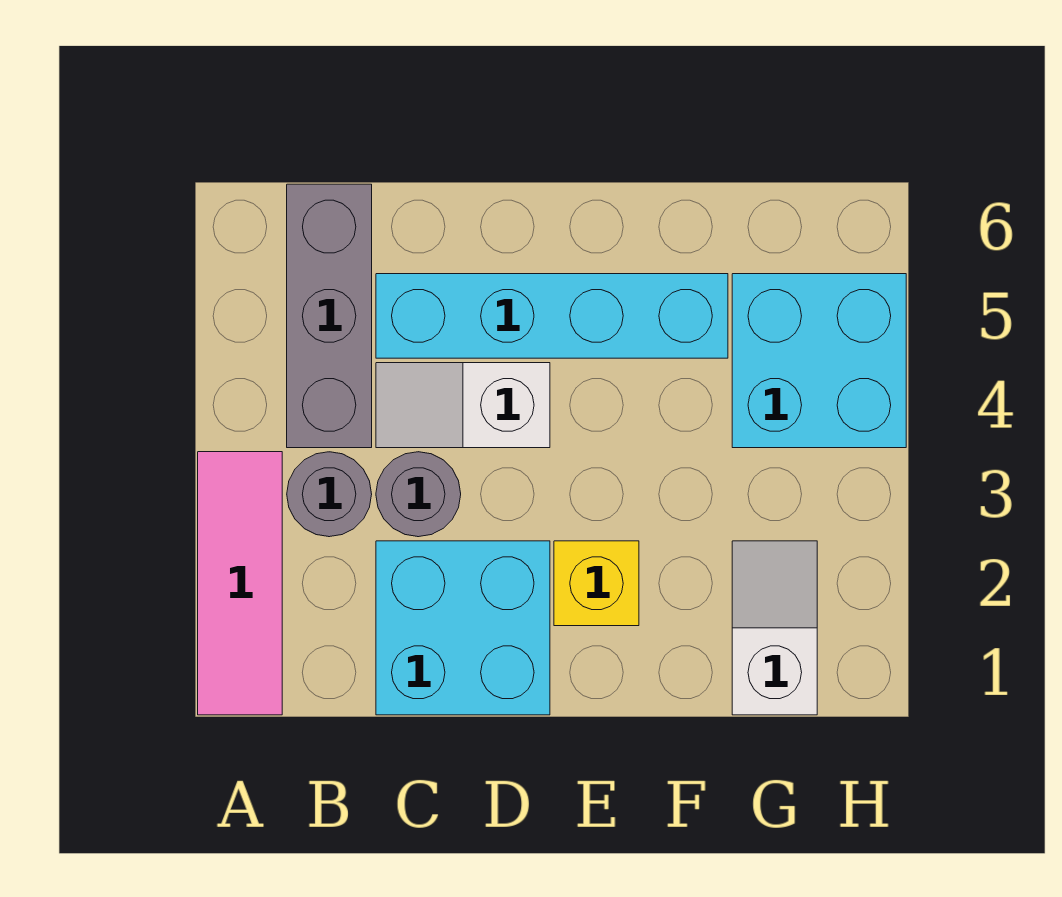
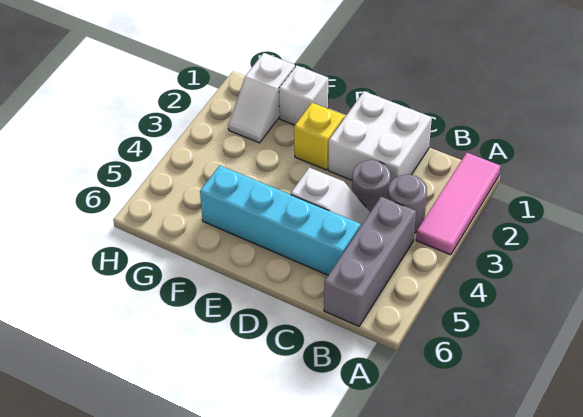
cyan 2x2 brick [376,541,550,715] -> white 2x2 brick [328,91,432,182]
none -> white 1x1 brick [279,66,328,125]
cyan 2x2 brick [732,274,906,448] -> none

